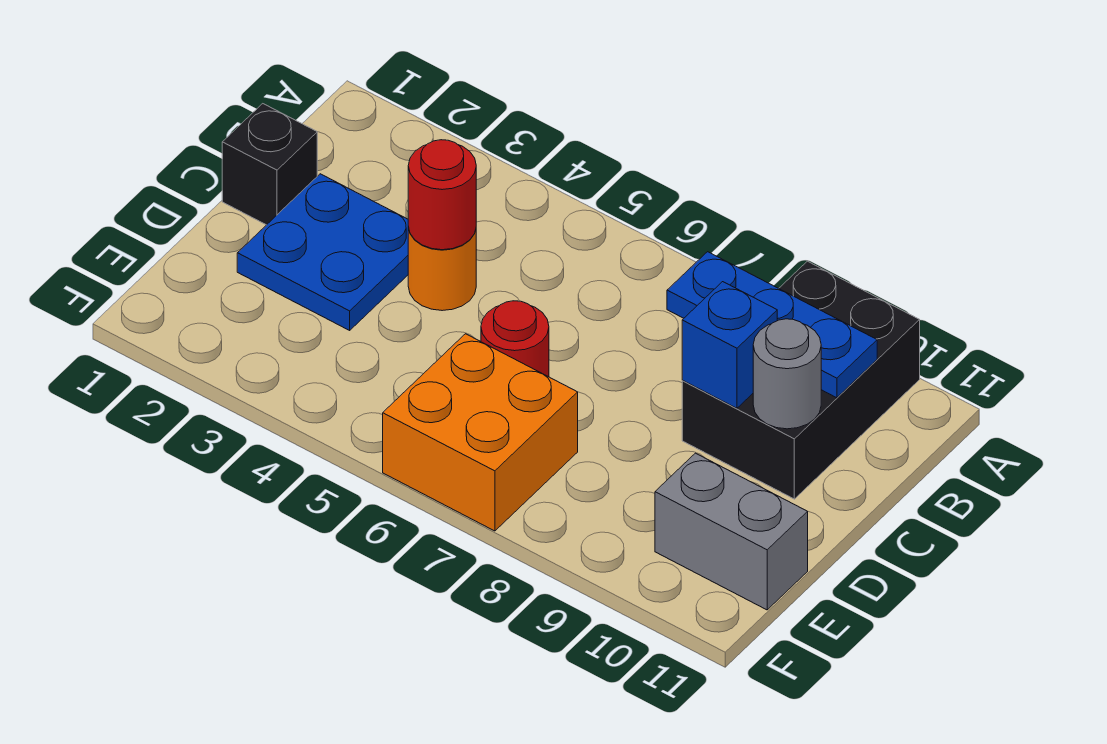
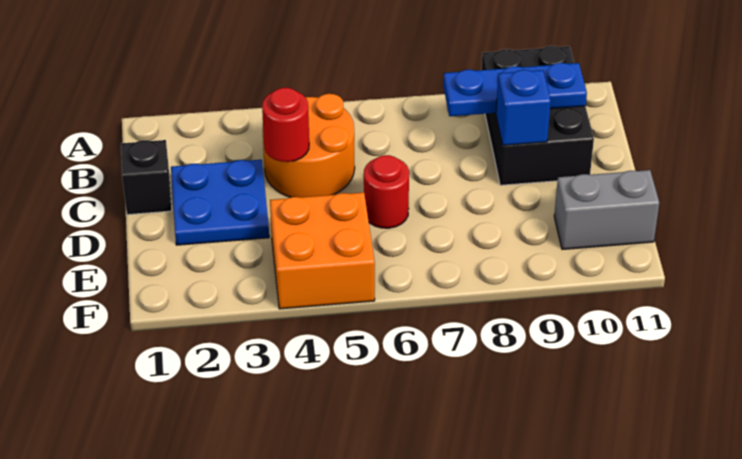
orange 1x1 round brick [408,227,476,311] -> orange 2x2 round brick [263,94,355,198]
grey 1x1 round brick [753,319,821,429] -> none
orange 2x2 brick [383,334,578,531] -> orange 2x2 brick moved to [270,192,375,309]

